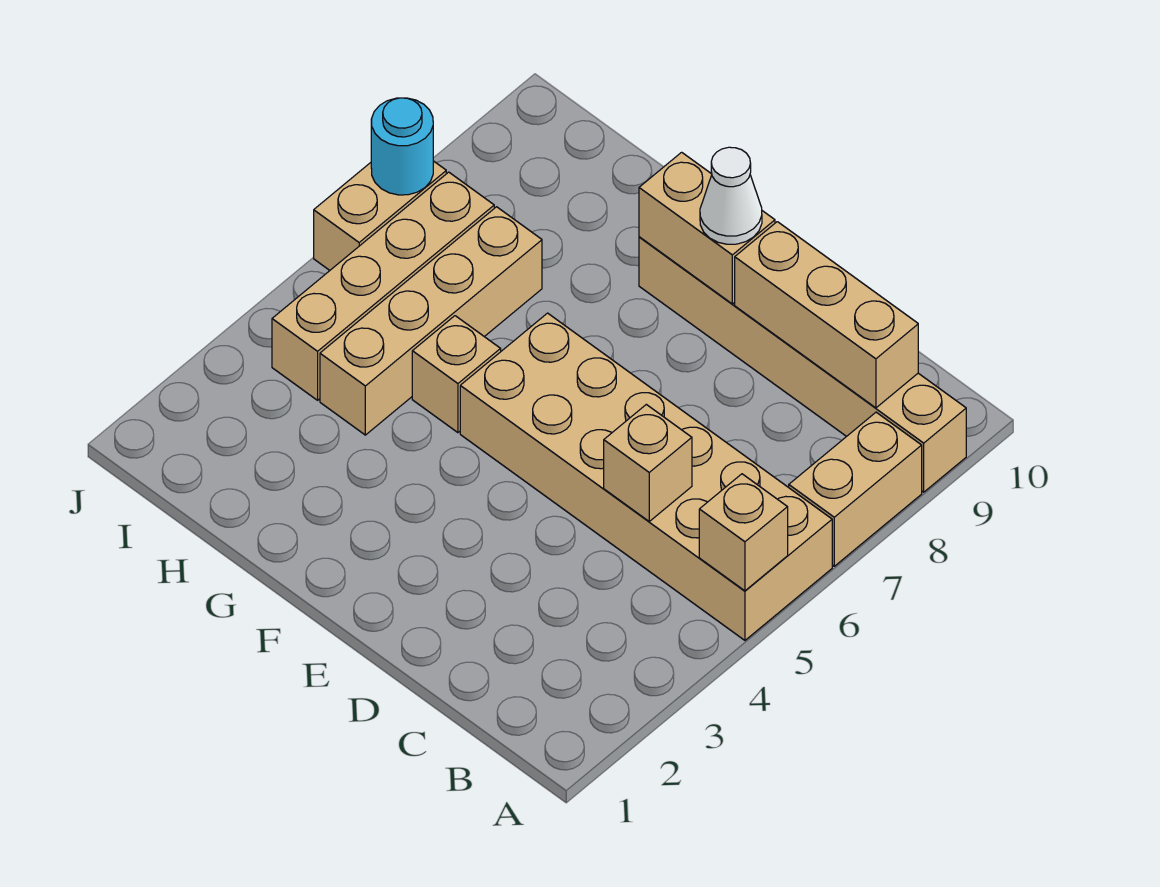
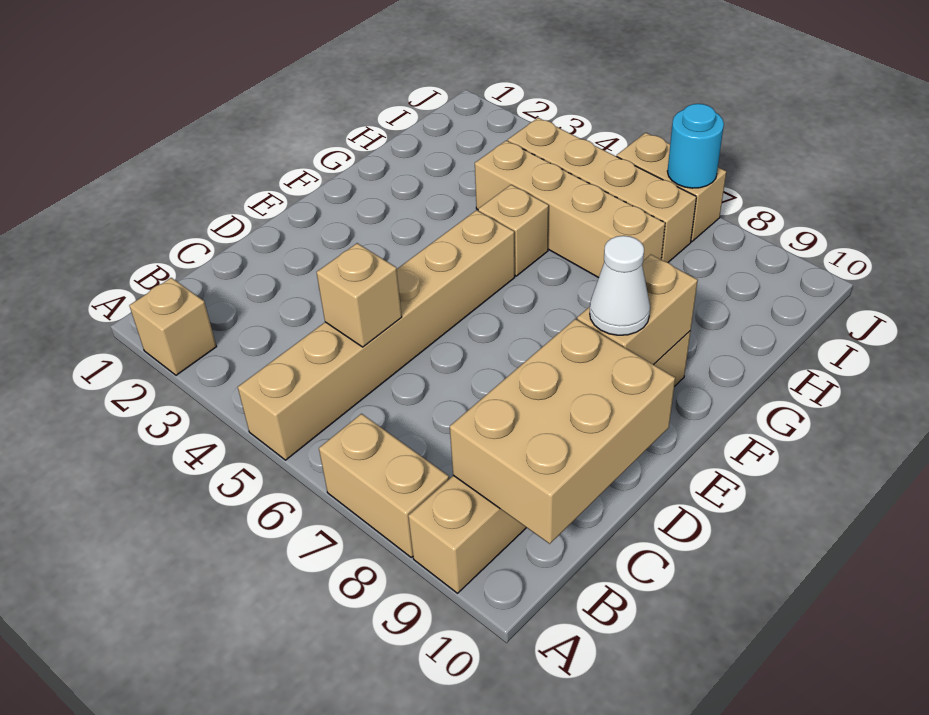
tan 2x6 brick [460,313,832,640] -> tan 1x6 brick [238,210,515,460]
tan 1x1 brick [699,474,788,591] -> tan 1x1 brick moved to [129,278,216,375]
tan 1x3 brick [735,222,918,408] -> tan 2x3 brick [450,319,675,544]

